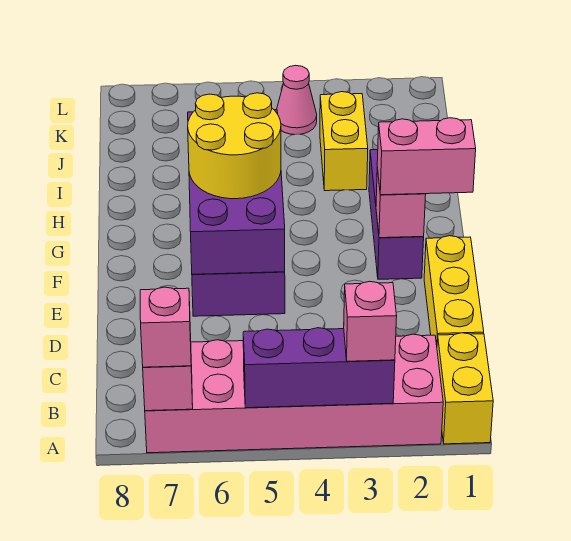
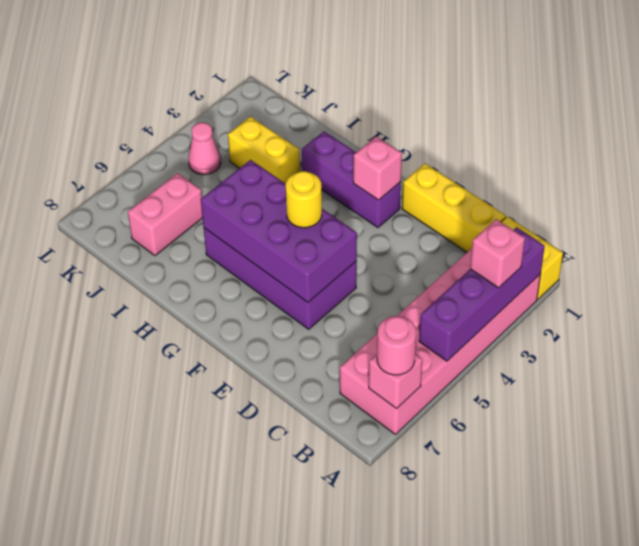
purple 1x3 brick [243,328,395,408] -> purple 1x4 brick [419,227,545,361]
pink 1x1 brick [140,287,191,367] -> pink 1x1 round brick [377,316,416,375]
pink 1x2 brick [377,118,476,195] -> pink 1x2 brick moved to [128,173,203,256]
yellow 2x2 round brick [188,93,281,199] -> yellow 1x1 round brick [286,171,322,228]

